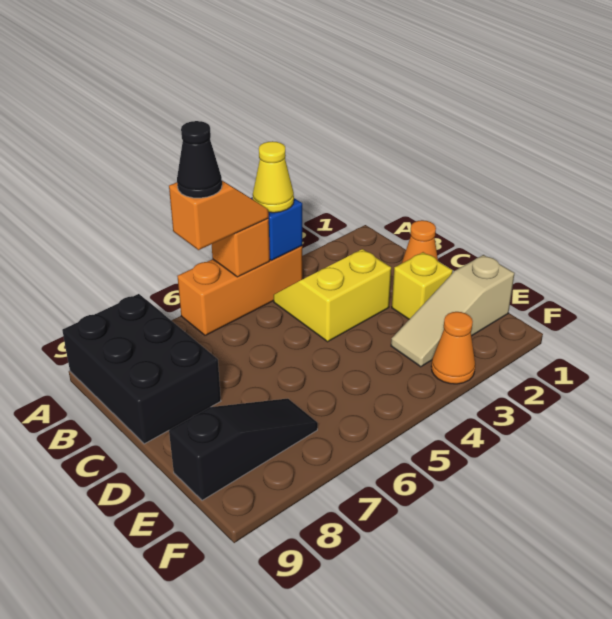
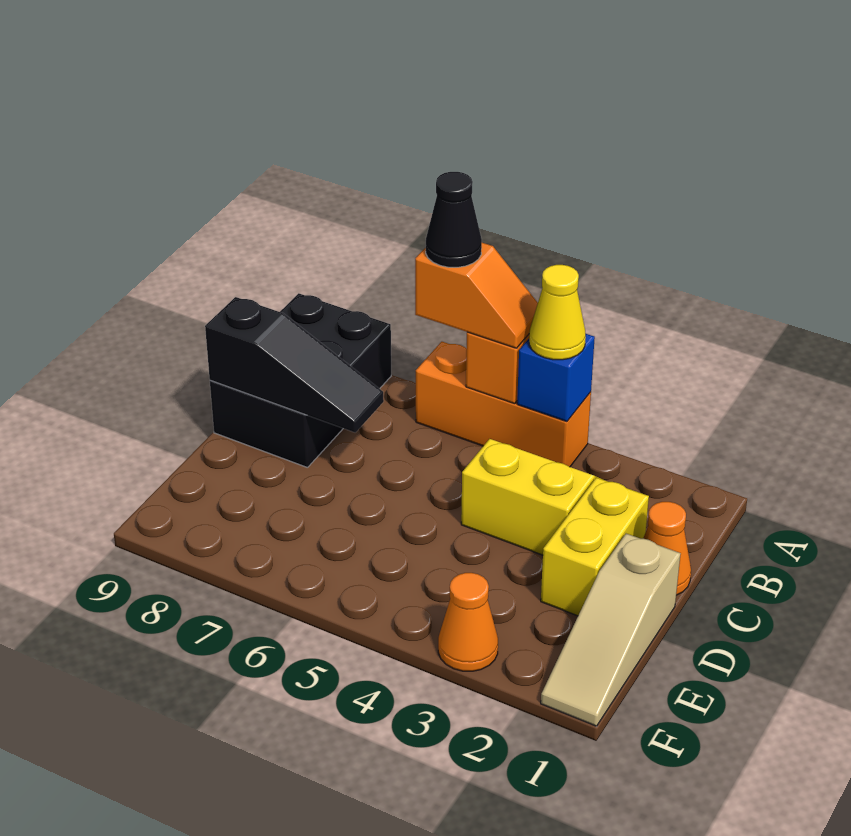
yellow 1x1 brick [392,252,453,319] -> yellow 1x2 brick [541,477,649,616]
tan 1x3 slope [391,255,515,367] -> tan 1x3 slope turned to [541,534,681,726]
black 1x3 slope [169,399,318,500] -> black 1x3 slope moved to [205,297,384,432]

